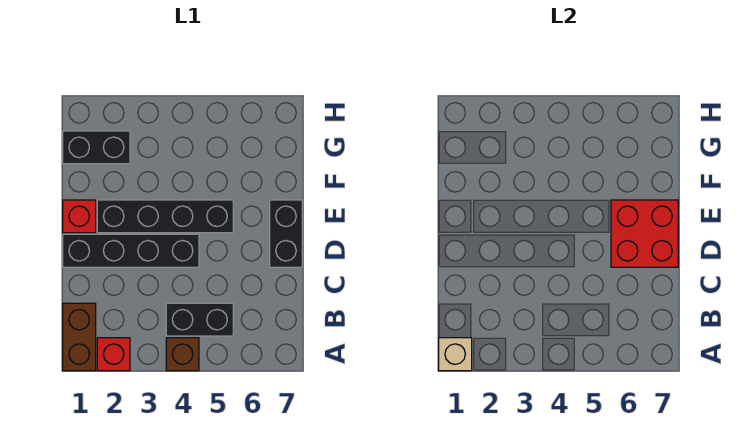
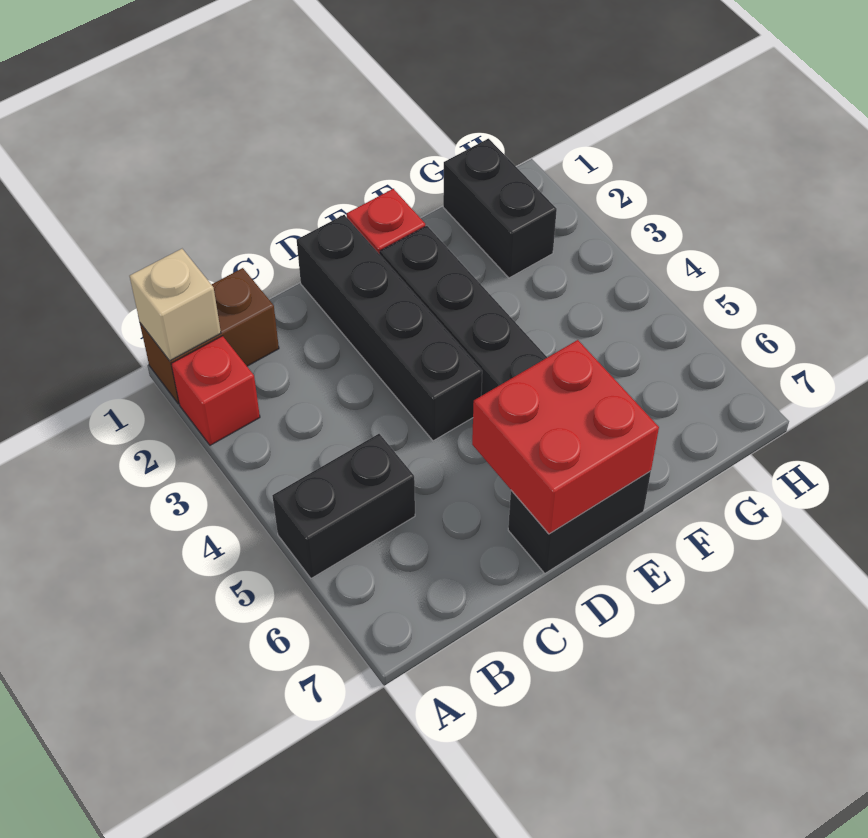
brown 1x1 brick [166,338,199,371] -> none
black 1x2 brick [166,303,233,336] -> black 1x2 brick turned to [272,434,415,578]

